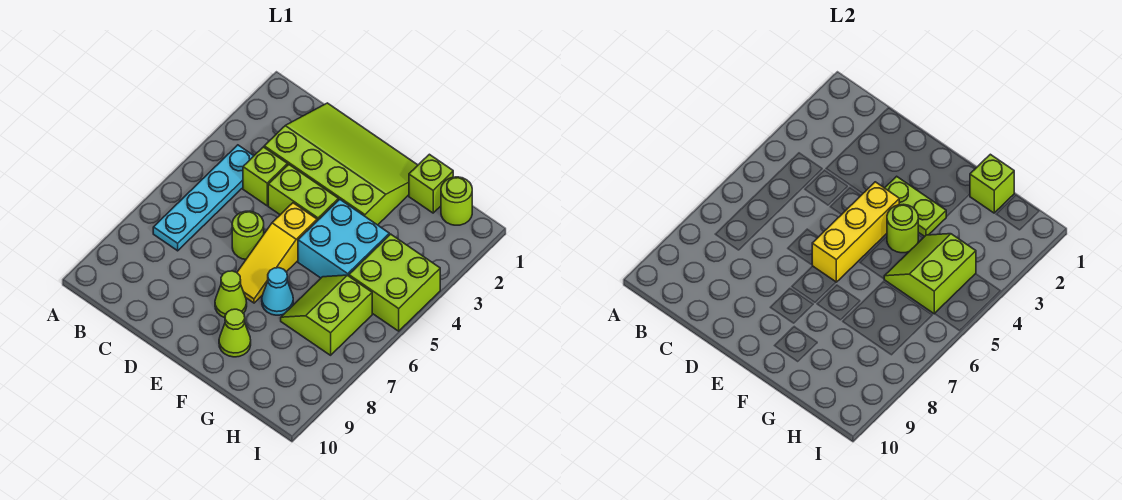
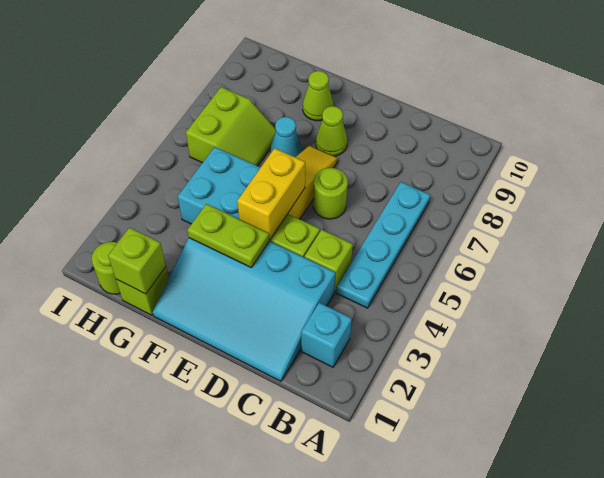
none -> cyan 1x1 brick [301,303,352,367]
lime 3x4 slope [264,103,418,225] -> cyan 3x4 slope [153,238,335,381]
yellow 1x3 brick [812,182,899,282] -> yellow 1x2 brick [237,148,305,239]
lime 1x1 round brick [887,204,918,253] -> none
lime 2x2 slope [884,234,976,314] -> none
lime 2x2 brick [349,234,440,331] -> none

